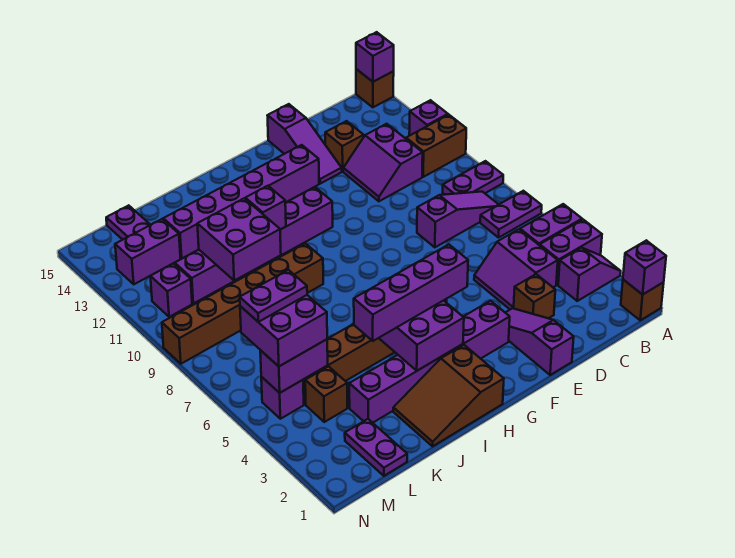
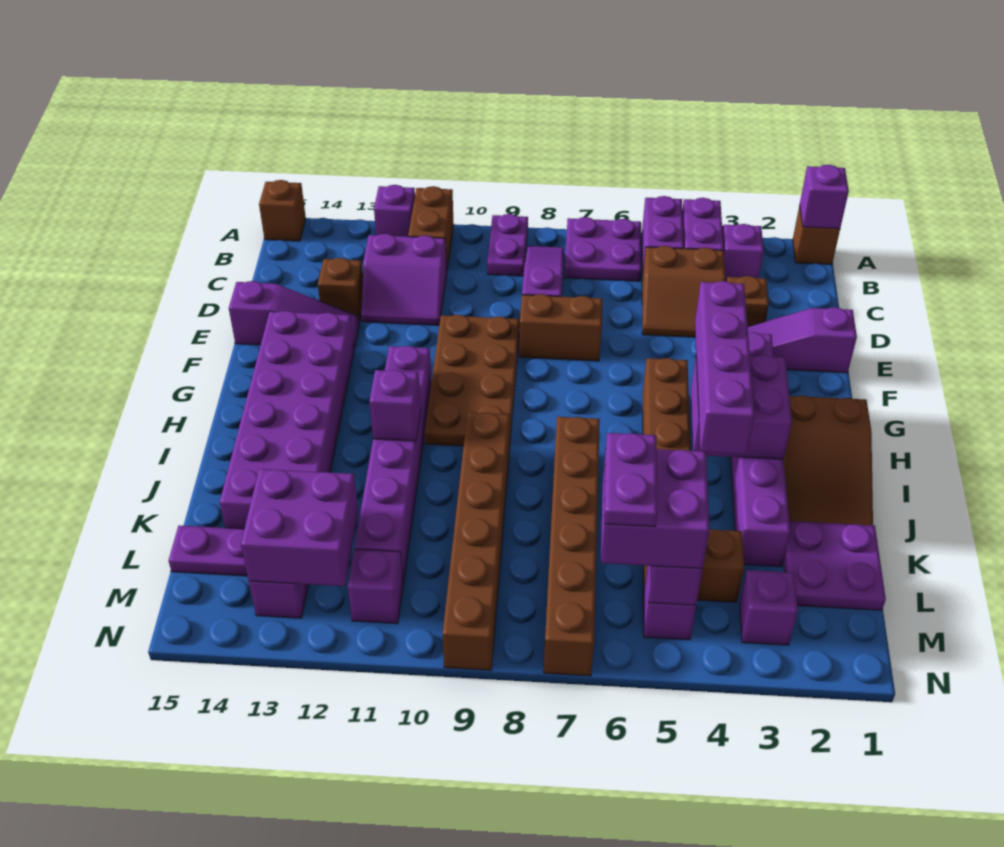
purple 1x2 plate [480,191,542,238] -> purple 2x2 plate [564,217,641,281]
purple 1x1 brick [356,32,394,82] -> purple 1x1 brick moved to [739,570,798,645]
purple 2x2 slope [474,229,558,309] -> brown 2x2 slope [642,246,725,337]
none -> brown 1x2 brick [519,294,603,361]
none -> brown 2x4 plate [424,315,520,446]
purple 1x6 brick [163,145,319,258] -> purple 2x6 brick [220,311,354,529]
none -> brown 1x6 brick [544,417,600,676]
purple 2x2 brick [197,198,281,281] -> purple 2x2 brick moved to [241,469,358,586]
purple 1x2 plate [345,419,407,476] -> purple 2x2 plate [784,521,886,610]

